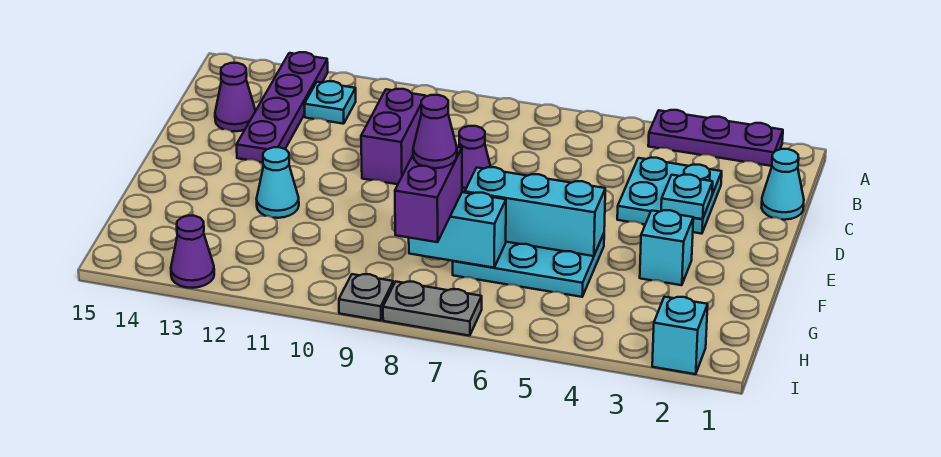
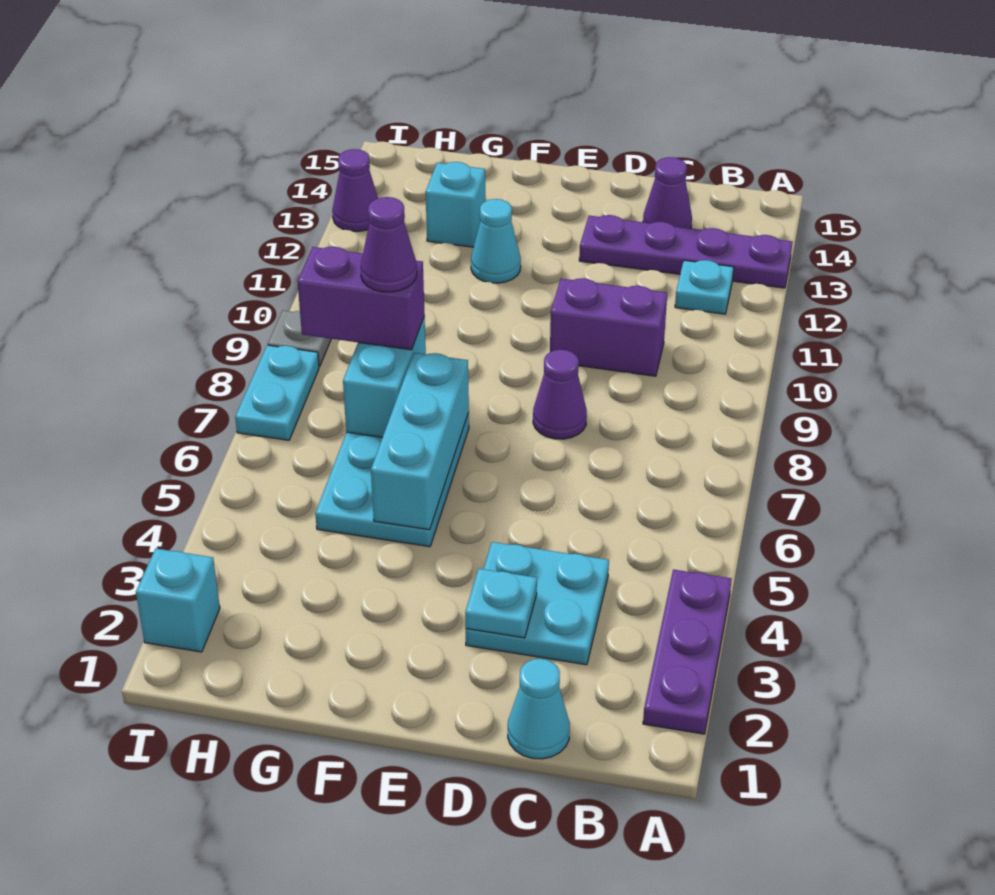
cyan 1x1 brick [640,210,693,285] -> cyan 1x1 brick moved to [426,162,485,247]
grey 1x2 plate [383,282,482,336] -> cyan 1x2 plate [235,345,319,440]

